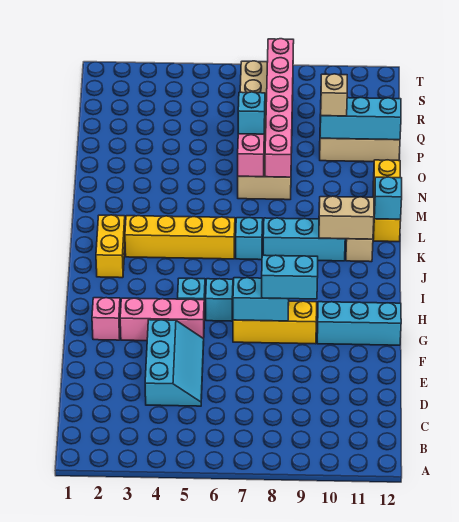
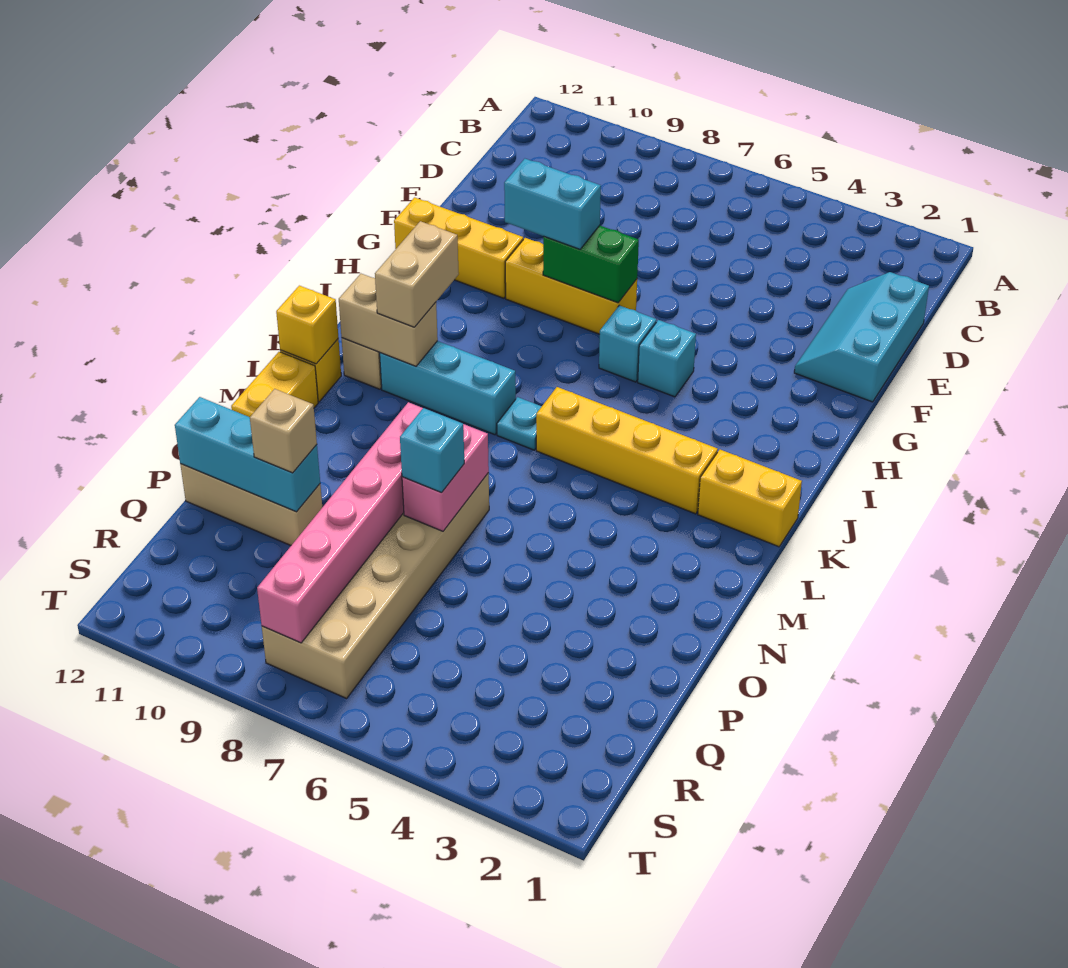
cyan 2x3 slope [145,320,204,406] -> cyan 2x3 slope moved to [794,272,929,402]
pink 1x1 brick [92,298,120,340] -> none
pink 1x3 brick [120,298,204,341] -> none
cyan 1x2 brick [233,278,289,321] -> green 1x2 brick [543,225,639,303]
cyan 1x3 brick [317,302,401,345] -> yellow 1x3 brick [394,197,523,298]
yellow 1x2 brick [96,215,125,278] -> yellow 1x2 brick turned to [698,450,802,547]
none -> tan 1x2 brick [375,221,459,327]
cyan 1x1 brick [236,218,263,260] -> cyan 1x1 plate [497,397,542,450]
cyan 1x1 brick [374,177,402,219] -> yellow 1x1 brick [276,286,338,364]

